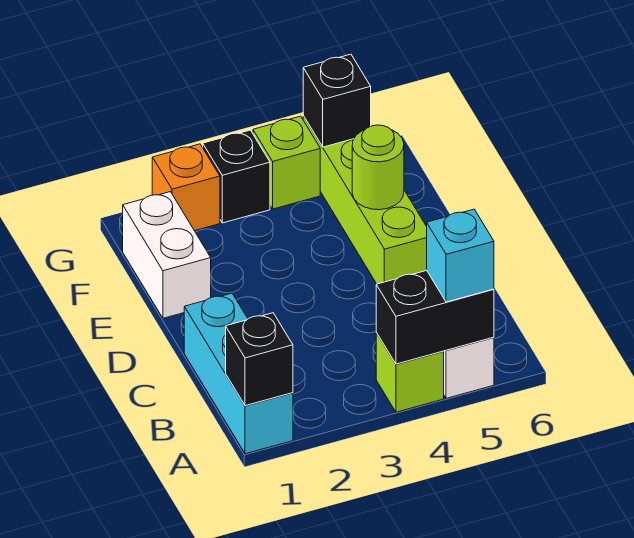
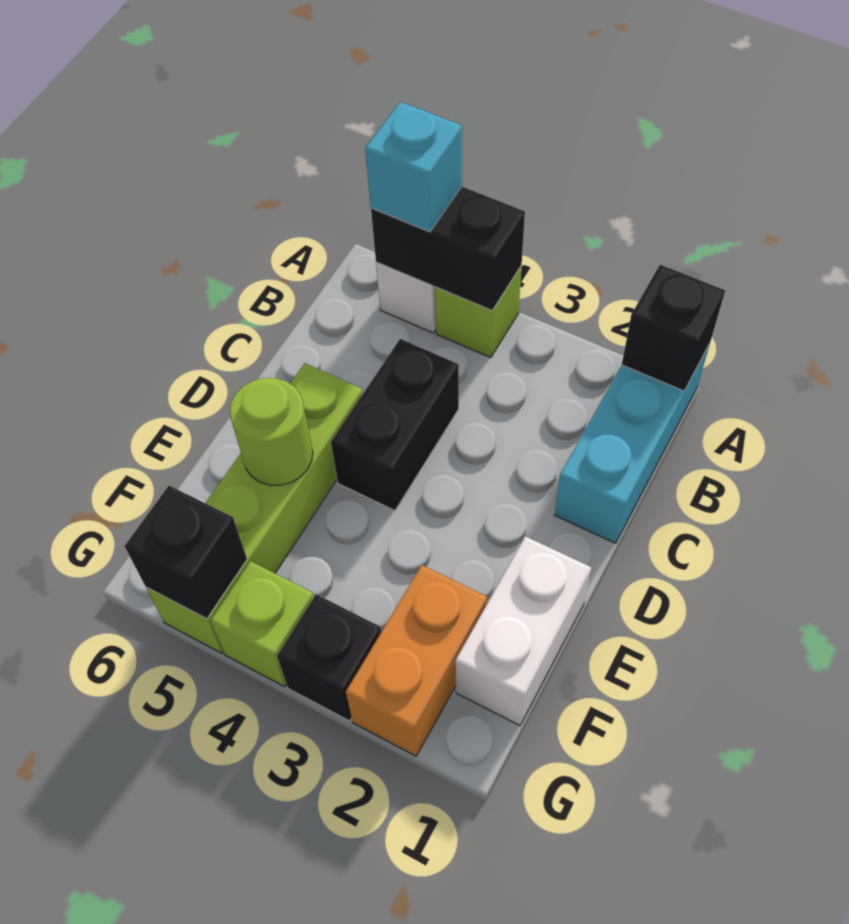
none -> black 1x2 brick [331,339,459,511]
orange 1x1 brick [152,144,220,231] -> orange 1x2 brick [346,565,487,756]

